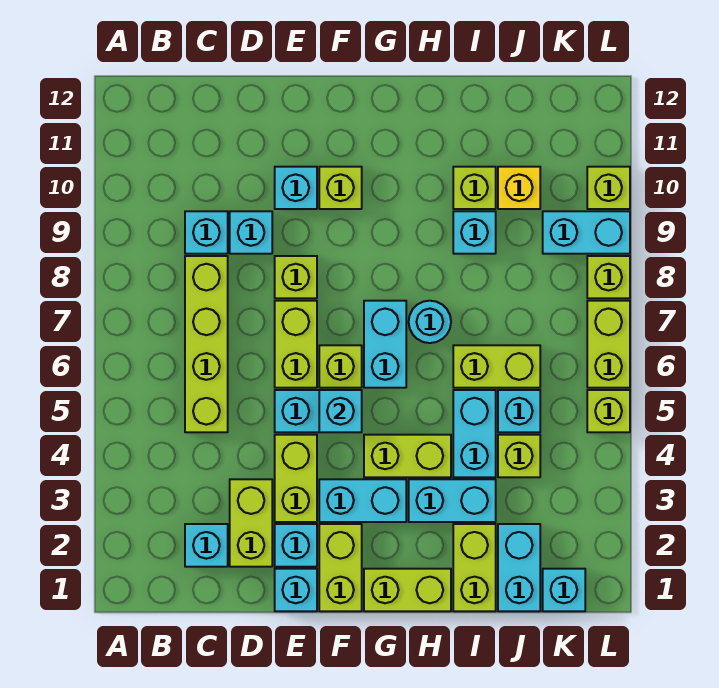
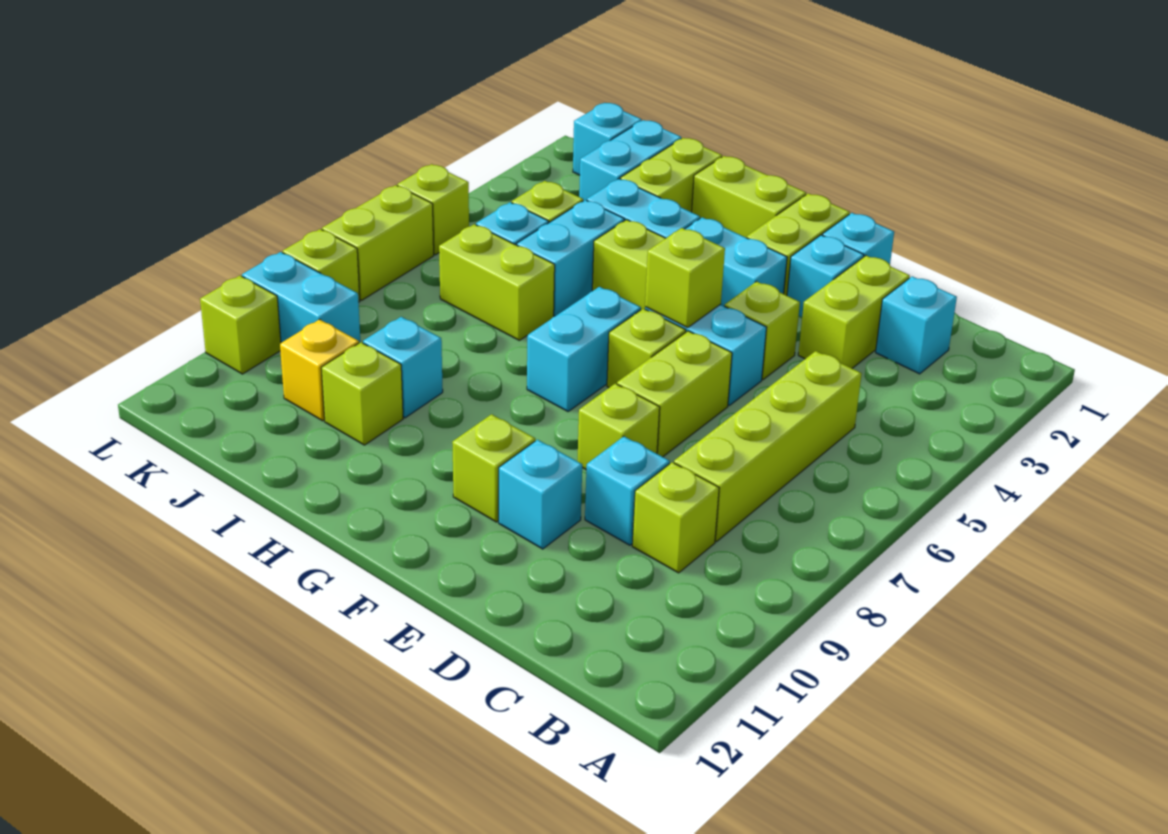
cyan 1x1 brick [185,211,228,254] -> lime 1x1 brick [632,462,719,573]
lime 1x2 brick [275,435,317,522] -> lime 1x1 brick [725,281,800,379]
cyan 1x1 brick [319,390,362,432] -> lime 1x1 brick [645,228,725,328]
cyan 1x1 round brick [409,301,451,343] -> none

